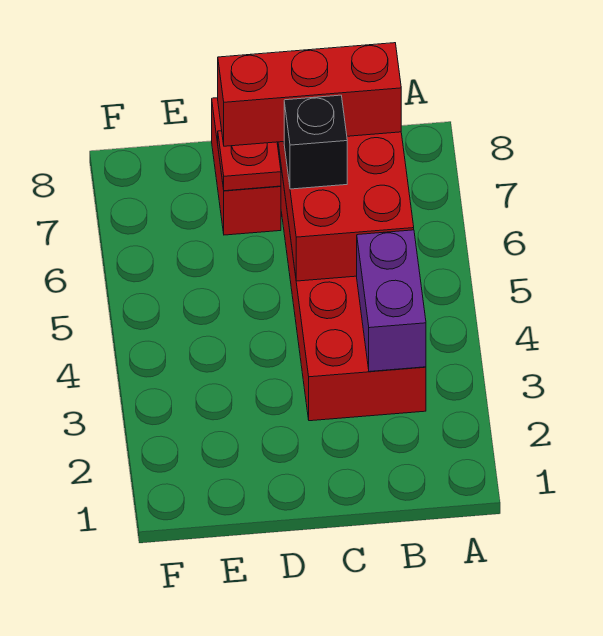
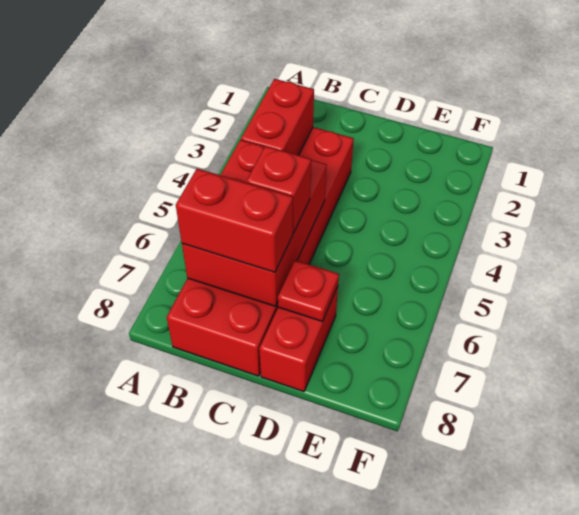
purple 1x2 brick [357,230,426,372] -> red 1x2 brick [241,79,314,155]
red 1x3 brick [218,43,401,146] -> red 1x2 brick [176,169,293,272]
black 1x1 brick [284,95,347,189] -> red 1x1 brick [246,146,311,233]

